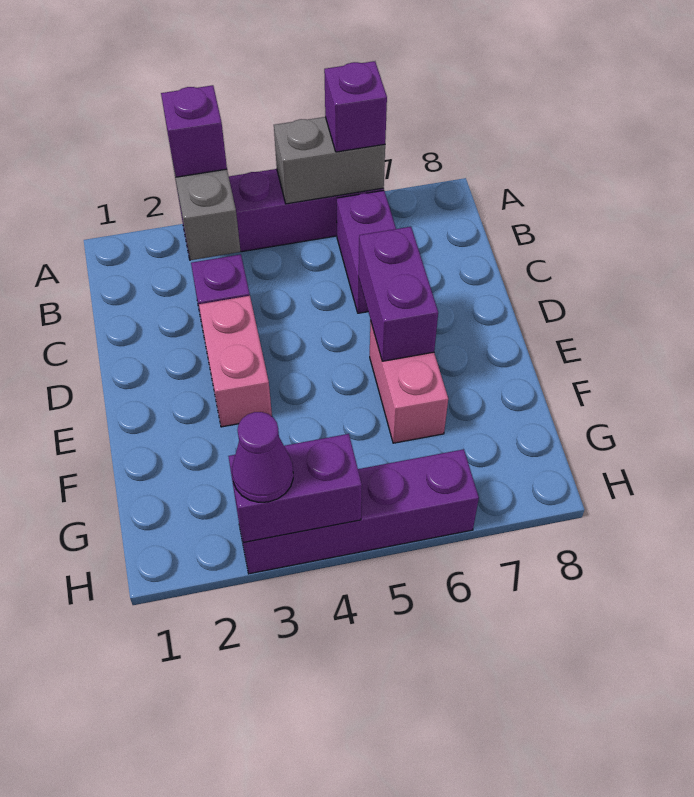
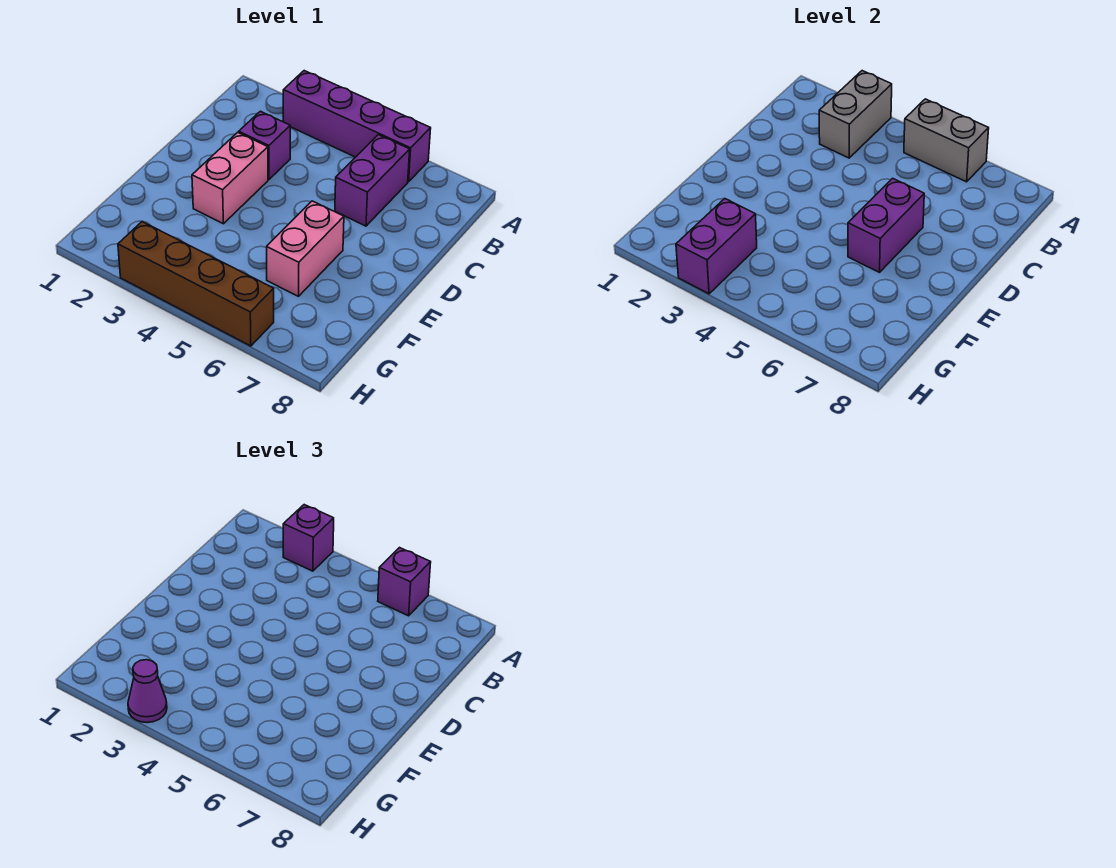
purple 1x4 brick [235,449,479,574] -> brown 1x4 brick [118,222,274,346]
purple 1x2 brick [228,434,362,542] -> purple 1x2 brick turned to [676,199,757,294]

